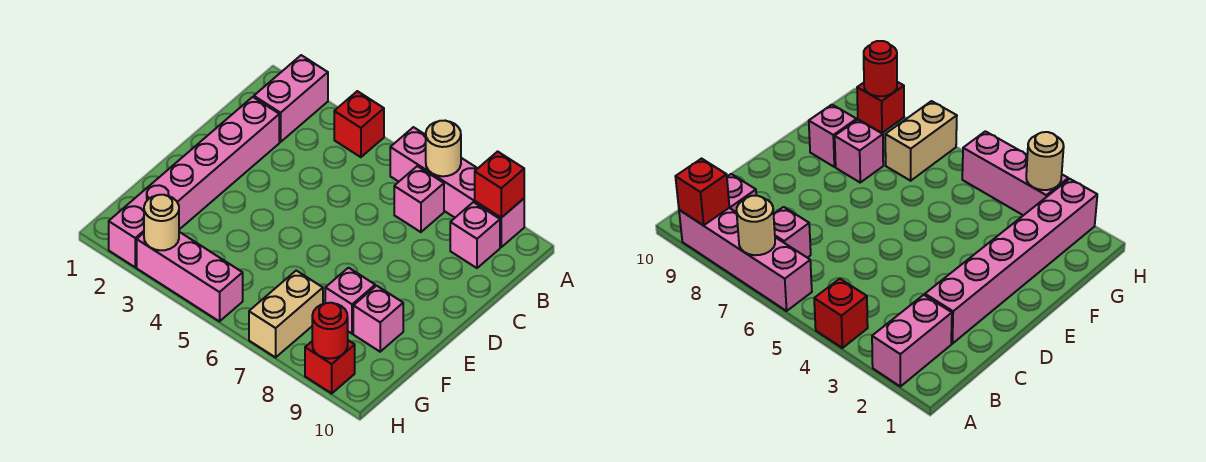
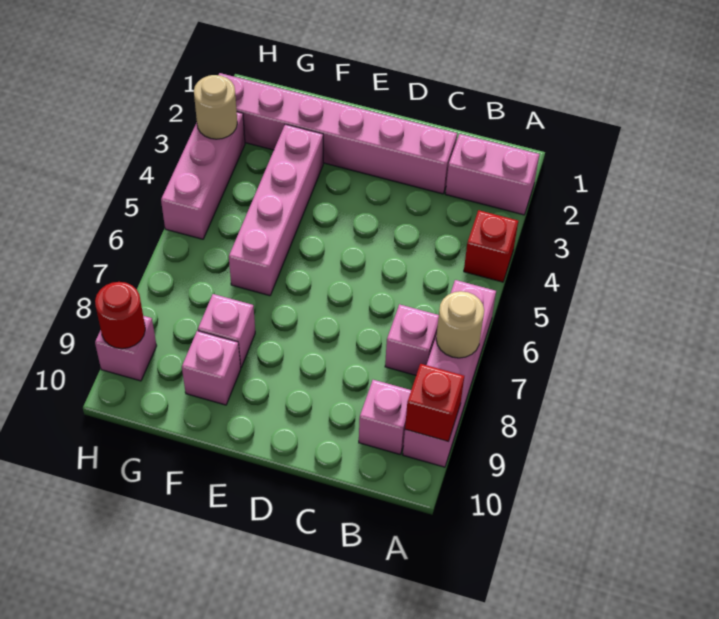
none -> pink 1x4 brick [229,124,323,296]
tan 1x2 brick [249,271,323,357] -> none
red 1x1 brick [305,340,355,393] -> pink 1x1 brick [95,316,157,381]

